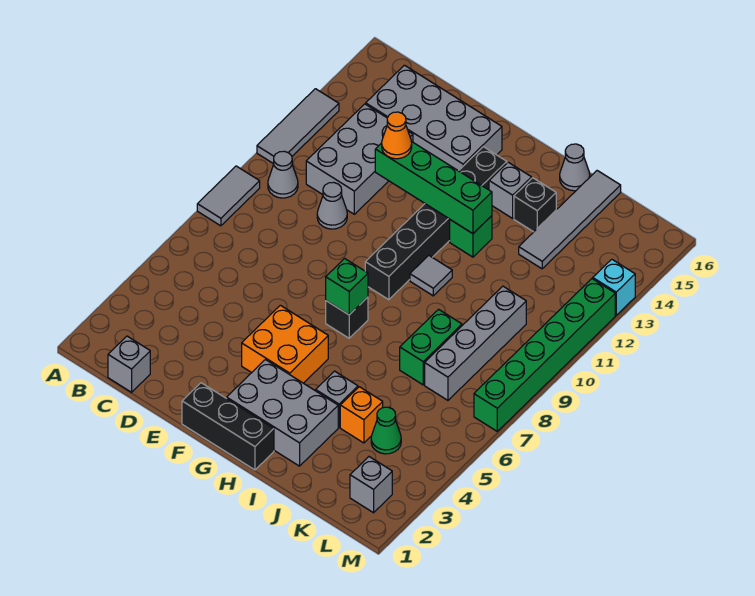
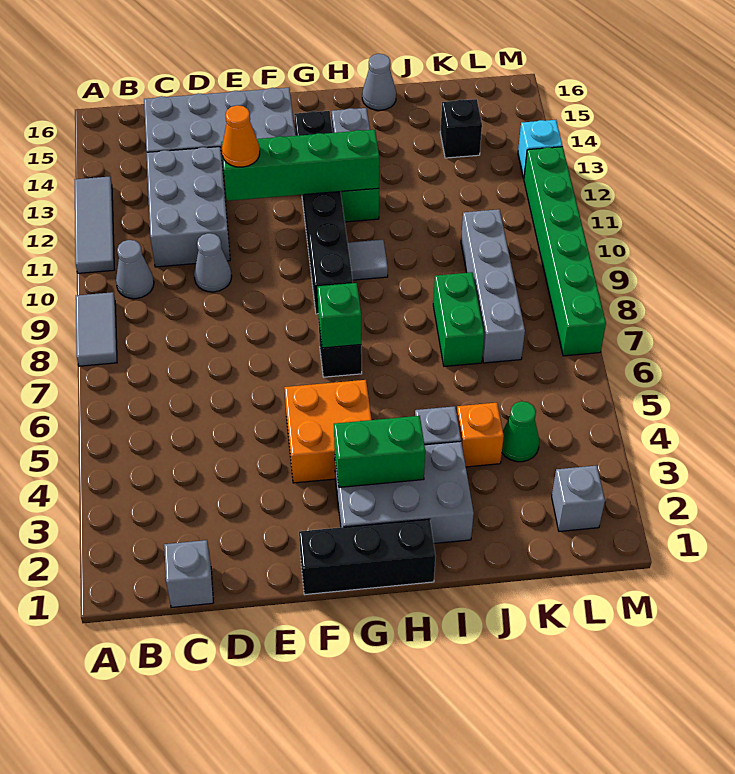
none -> green 1x2 brick [334,416,425,487]
black 1x1 brick [514,178,556,232] -> black 1x1 brick moved to [440,99,482,158]
grey 1x4 tile [519,171,621,269] -> none

